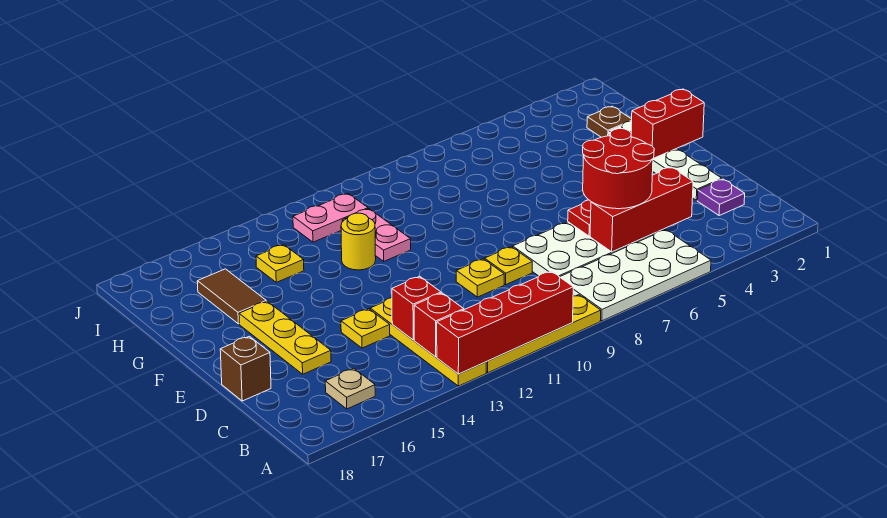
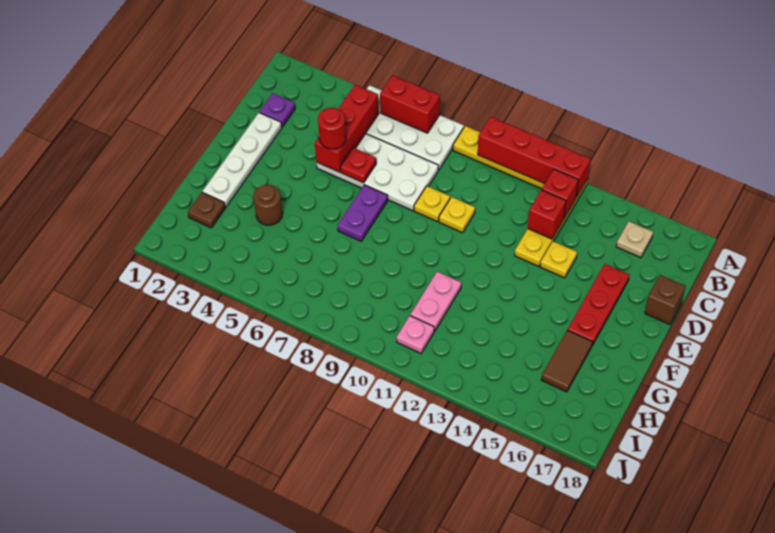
red 1x3 brick [590,167,693,252] -> red 1x3 brick turned to [315,85,379,172]
red 2x2 round brick [583,129,654,209] -> red 1x1 round brick [318,108,346,149]
yellow 1x3 plate [239,301,331,374] -> red 1x3 plate [568,264,629,345]
none -> purple 1x2 plate [338,185,388,241]
red 1x2 brick [631,89,704,158] -> red 1x2 brick moved to [380,75,440,133]
none -> brown 1x1 round brick [253,185,283,225]
yellow 1x1 round brick [341,213,376,270] -> none
yellow 1x1 plate [256,245,304,282] -> none
pink 1x2 plate [293,194,368,242] -> pink 1x1 plate [397,316,434,353]

